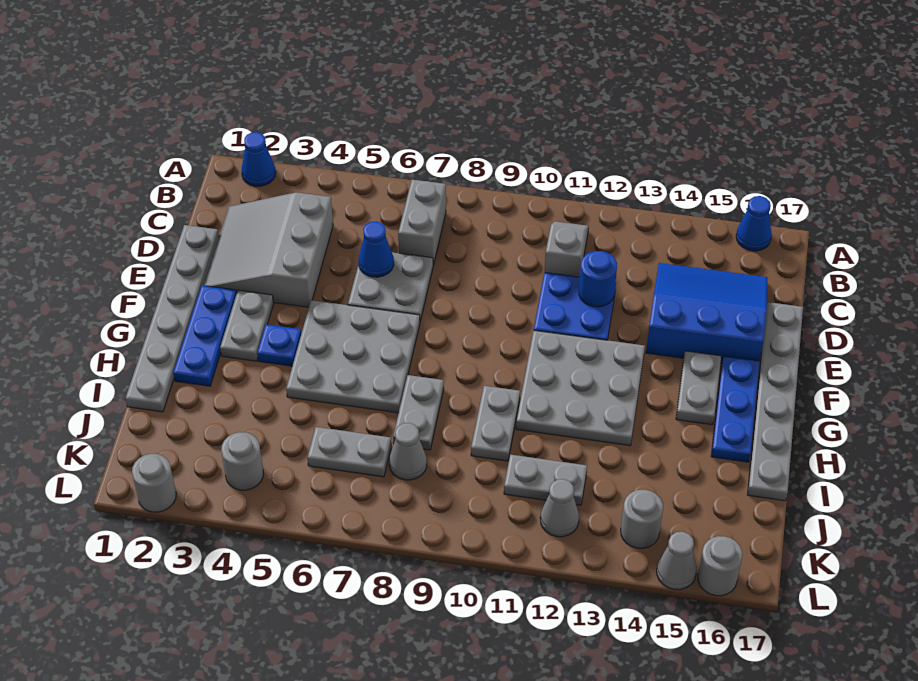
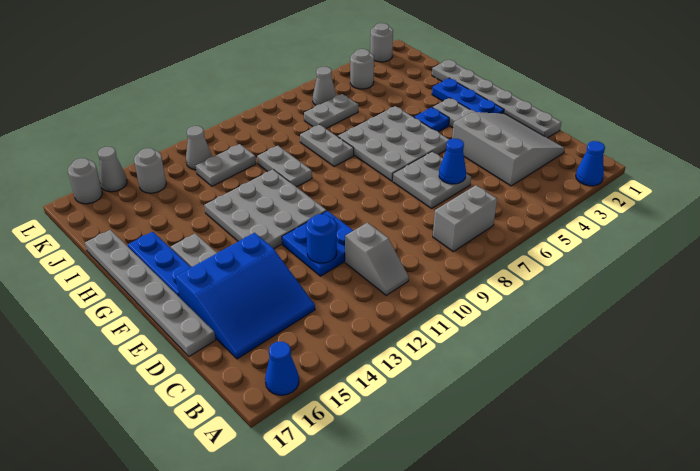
grey 1x2 brick [398,180,446,265] -> grey 1x2 brick turned to [433,185,497,252]
grey 1x1 cone [389,423,427,480] -> grey 1x1 cone moved to [313,67,336,105]

